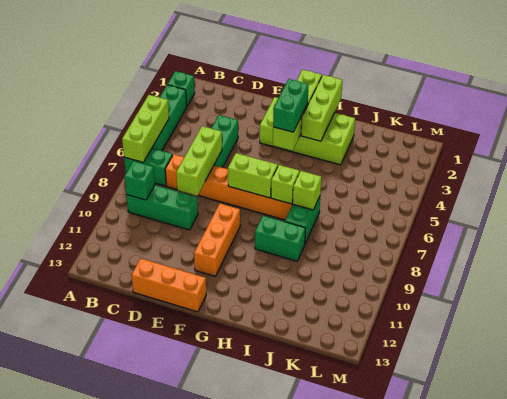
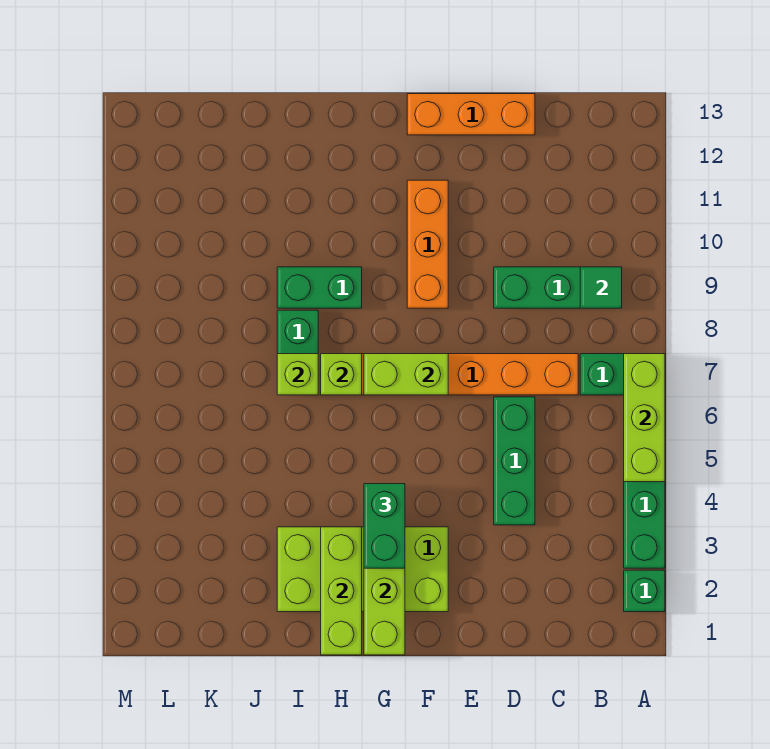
green 1x1 brick [124,161,155,200] -> green 1x1 tile [580,267,622,308]
lime 1x3 brick [176,126,222,196] -> none

